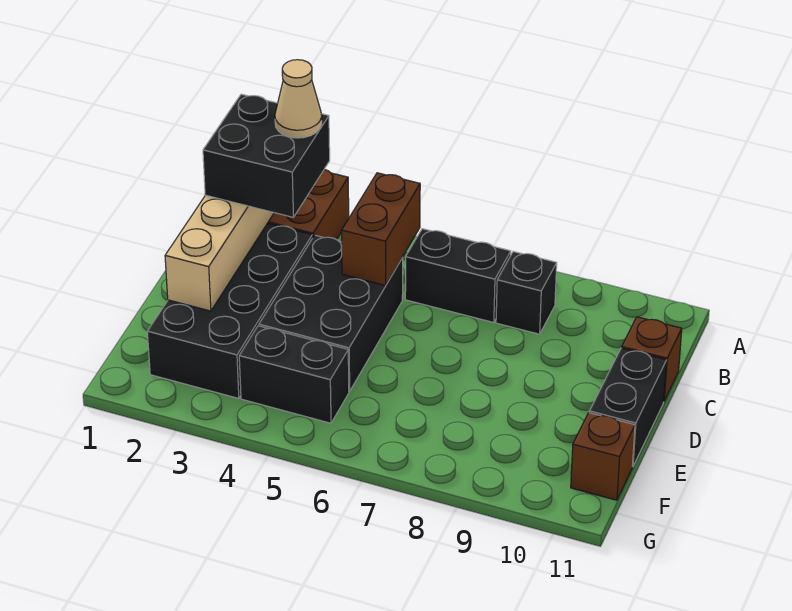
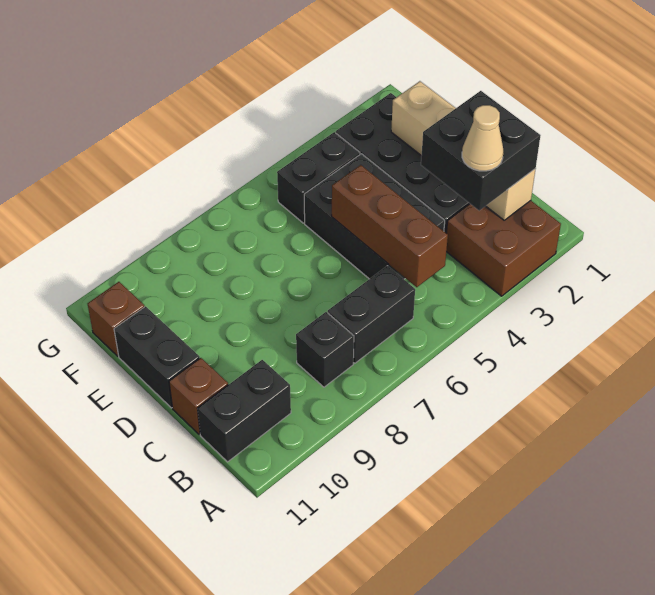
brown 1x2 brick [342,173,420,285] -> brown 1x3 brick [332,165,448,287]
none -> black 1x2 brick [197,360,291,462]

